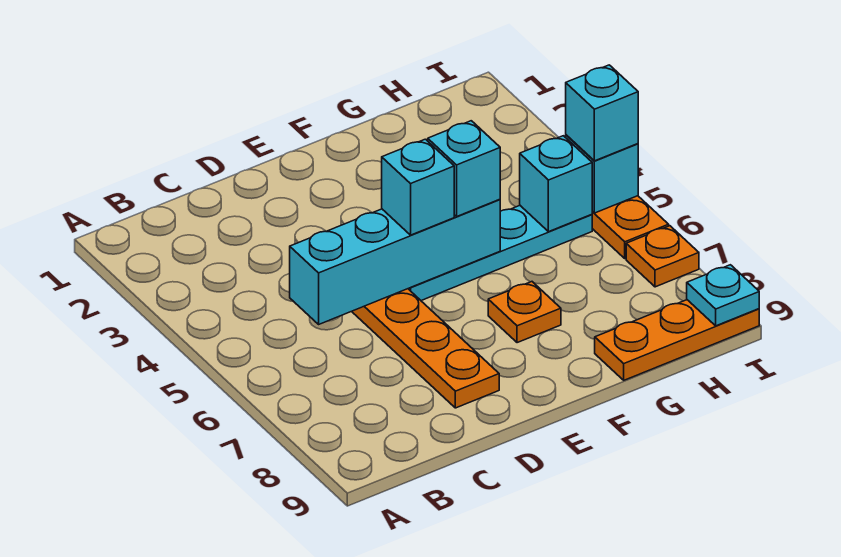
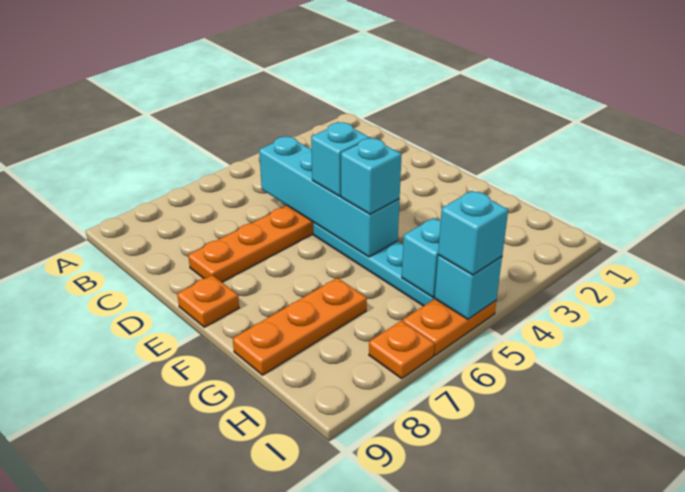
orange 1x1 plate [488,282,561,343] -> orange 1x1 plate moved to [177,275,239,327]
orange 1x3 plate [595,300,759,380] -> orange 1x3 plate turned to [233,278,367,375]
cyan 1x1 plate [687,265,759,326] -> none

